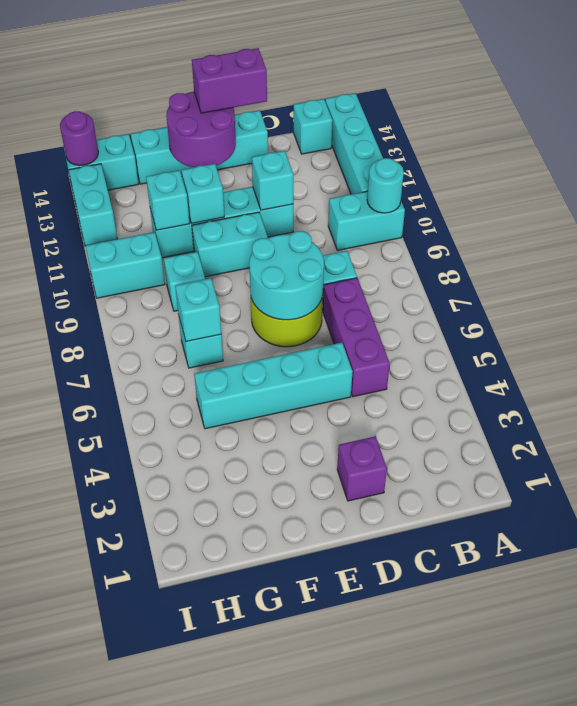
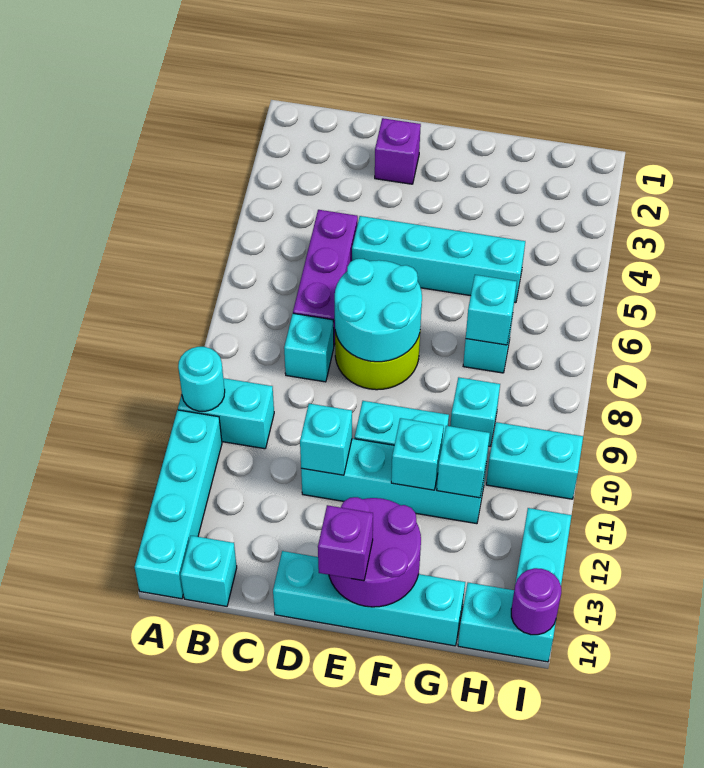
purple 1x2 brick [192,48,267,113] -> purple 1x1 brick [318,505,373,581]

